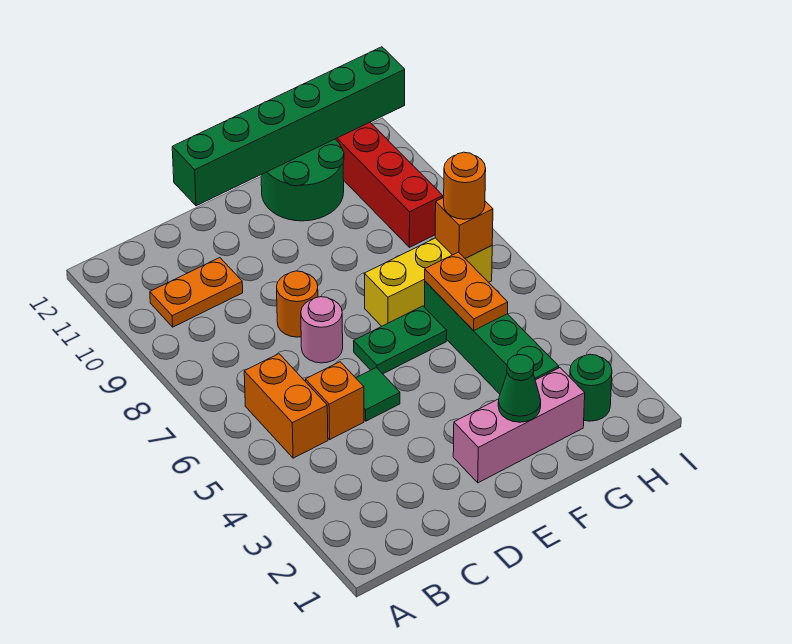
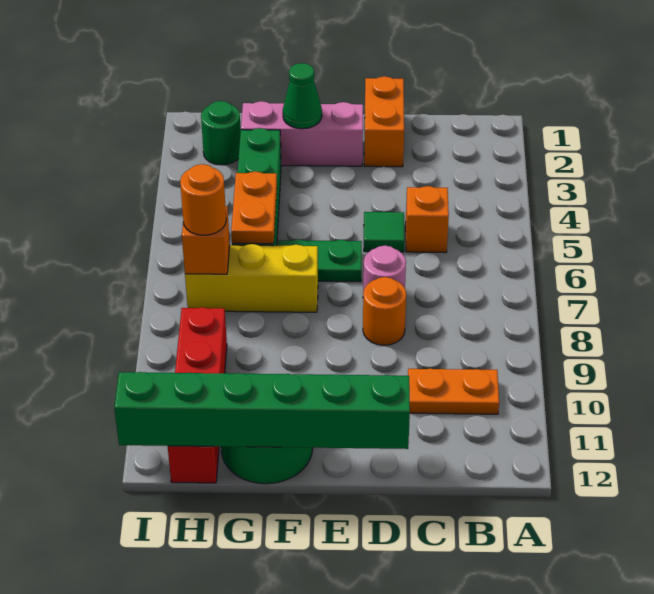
orange 1x2 brick [244,354,328,458] -> orange 1x2 brick moved to [364,76,404,167]

